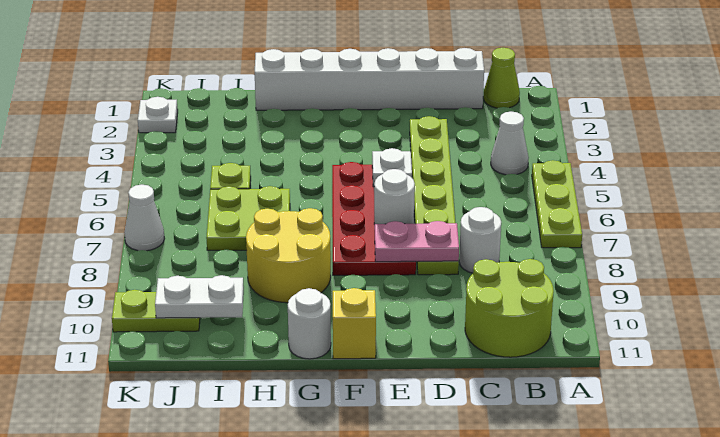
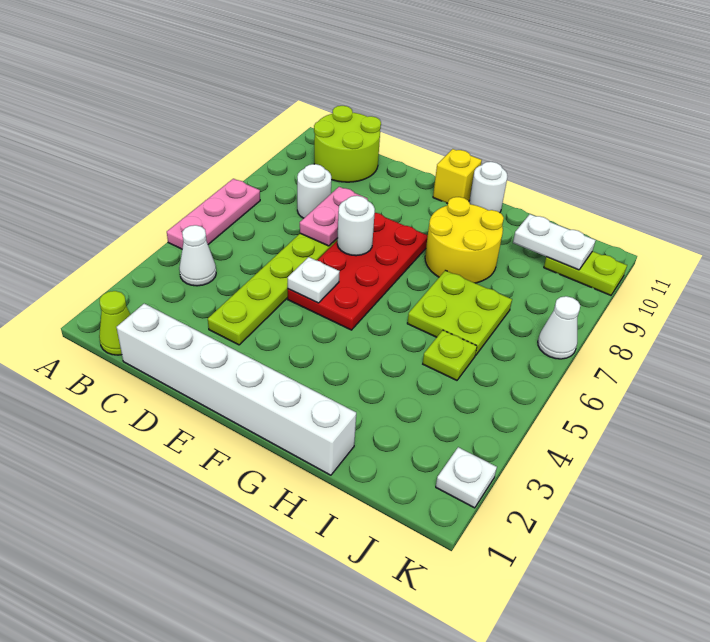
lime 1x3 plate [532,160,582,248] -> pink 1x3 plate [167,179,260,249]
pink 1x2 plate [375,221,459,262] -> pink 1x2 plate turned to [300,187,368,246]

